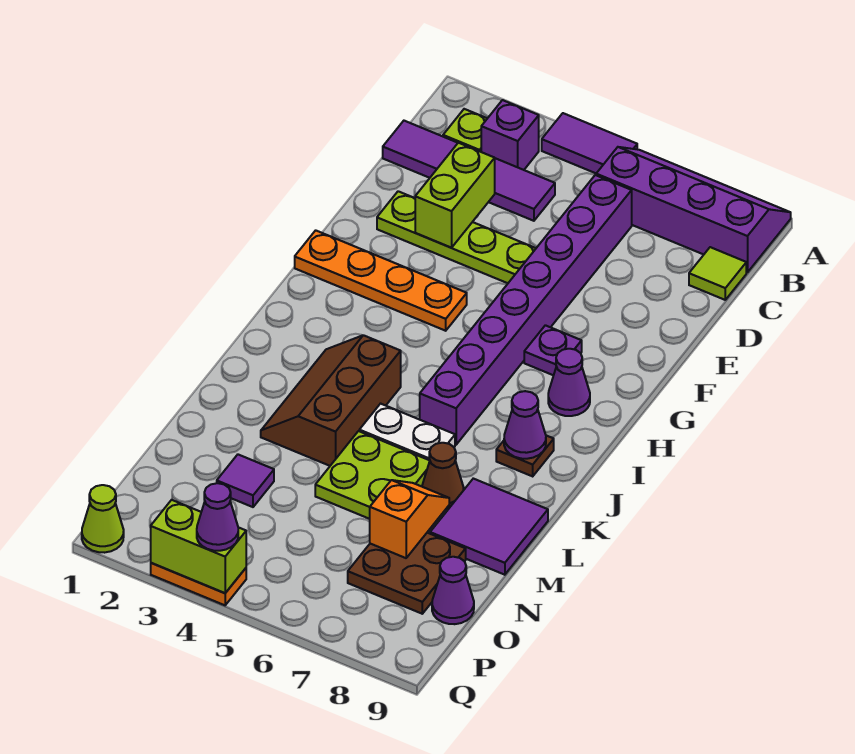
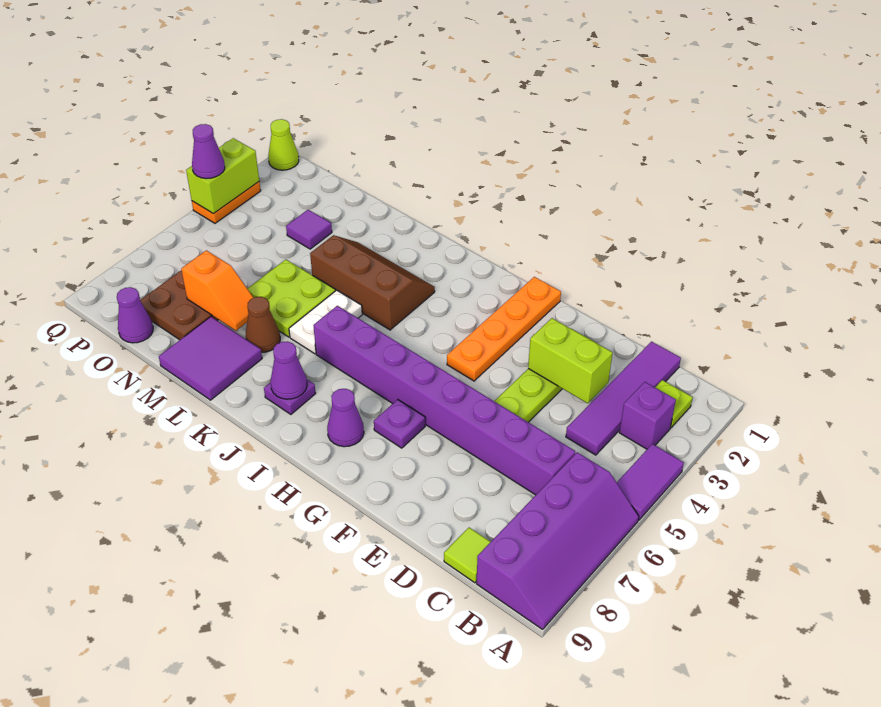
brown 1x1 plate [496,436,554,476] -> purple 1x1 plate [264,379,316,414]

